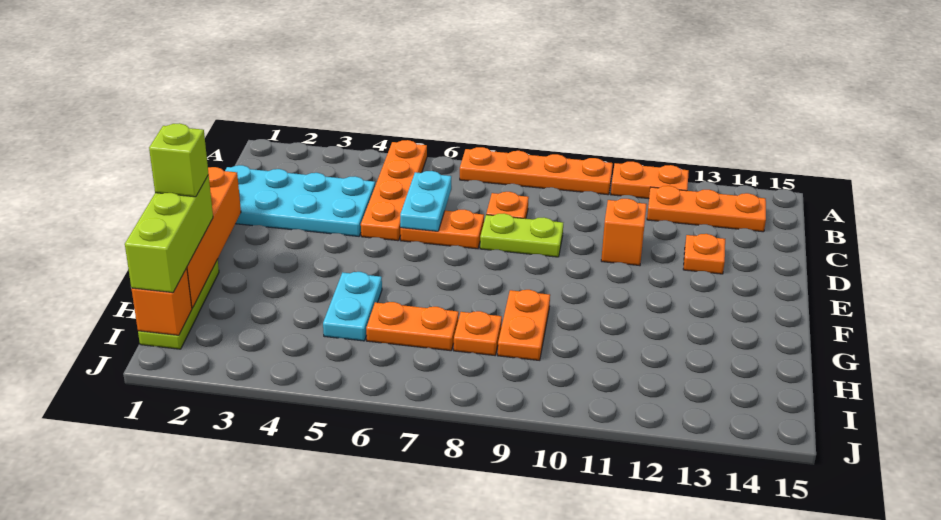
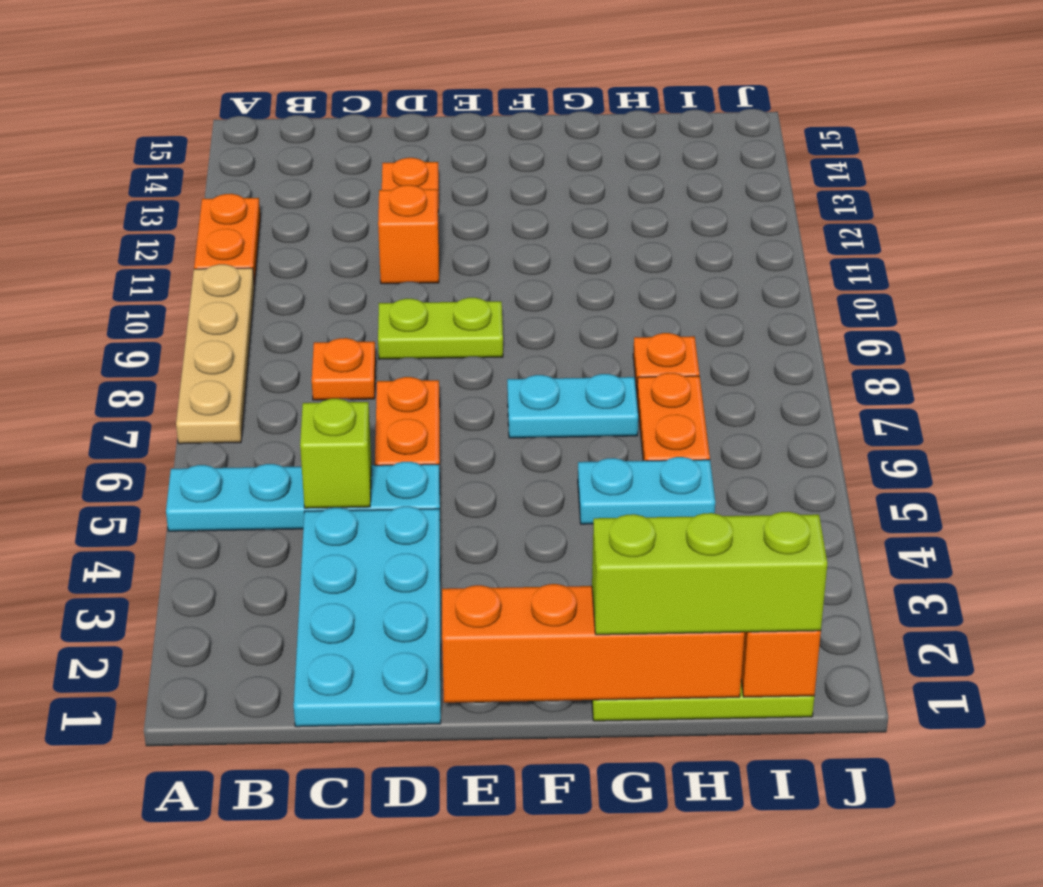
orange 1x4 plate [361,140,427,241] -> cyan 1x4 plate [166,462,440,531]
orange 1x4 plate [460,147,613,195] -> tan 1x4 plate [176,264,254,444]
orange 1x3 plate [647,186,766,232] -> none
cyan 1x2 plate [400,171,451,231] -> cyan 1x2 plate moved to [507,374,638,438]
lime 1x2 plate [480,214,563,257] -> lime 1x2 plate turned to [378,298,503,359]
lime 1x1 brick [149,123,208,197] -> lime 1x1 brick moved to [300,399,371,508]
orange 1x2 plate [498,290,550,360] -> none

